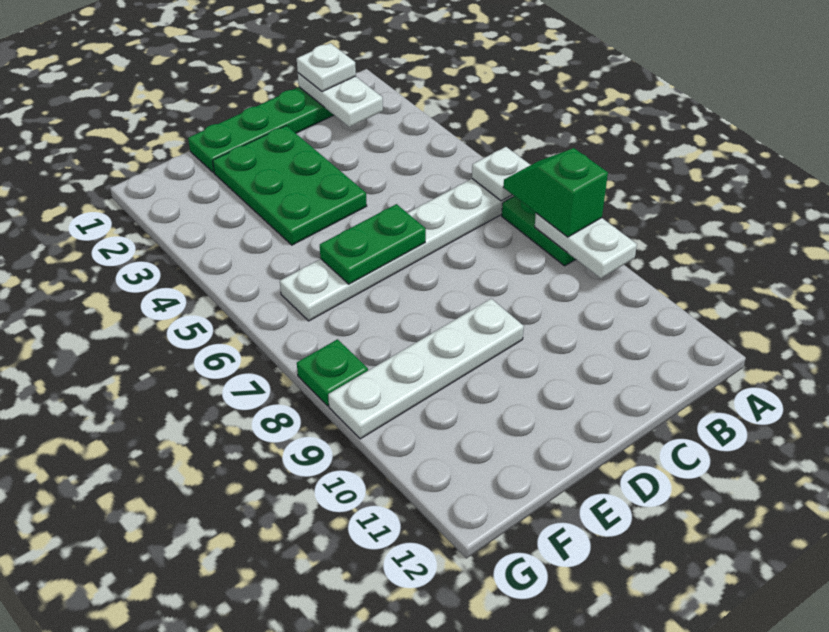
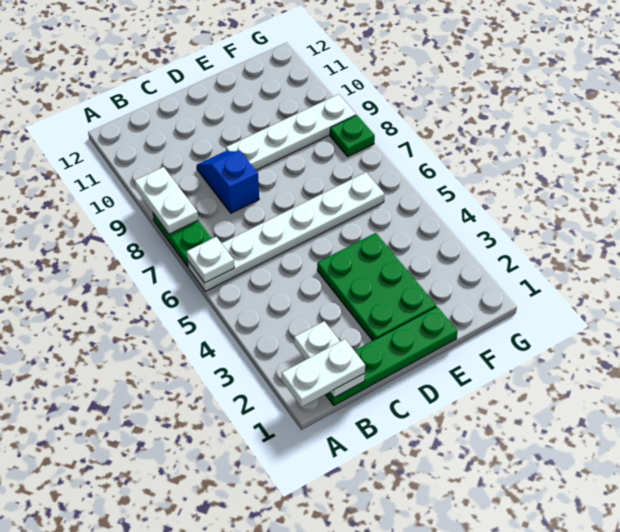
green 1x2 slope [503,148,608,237] -> none
white 1x1 plate [297,43,356,92] -> white 1x2 plate [282,339,365,407]
none -> blue 1x2 slope [197,151,259,213]
green 1x2 plate [320,204,426,284] -> none

